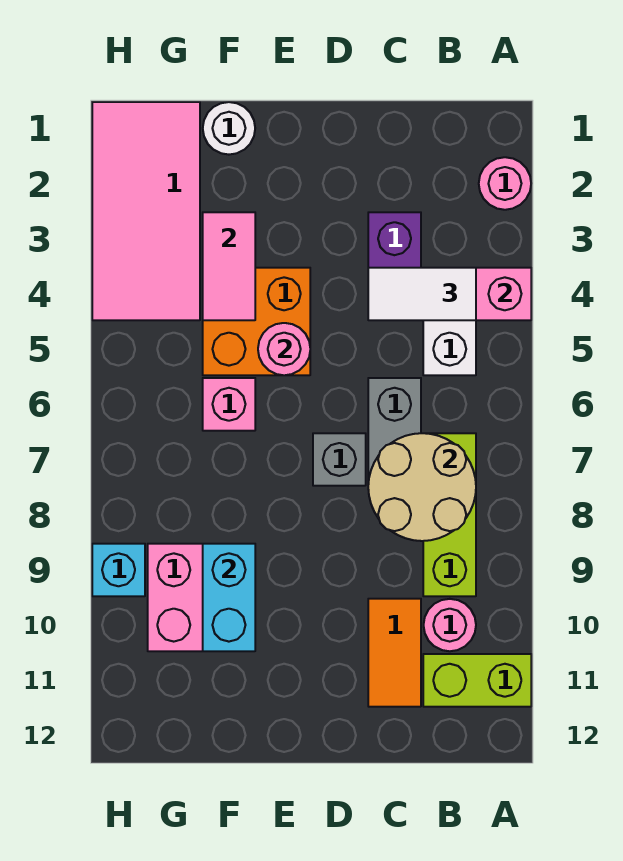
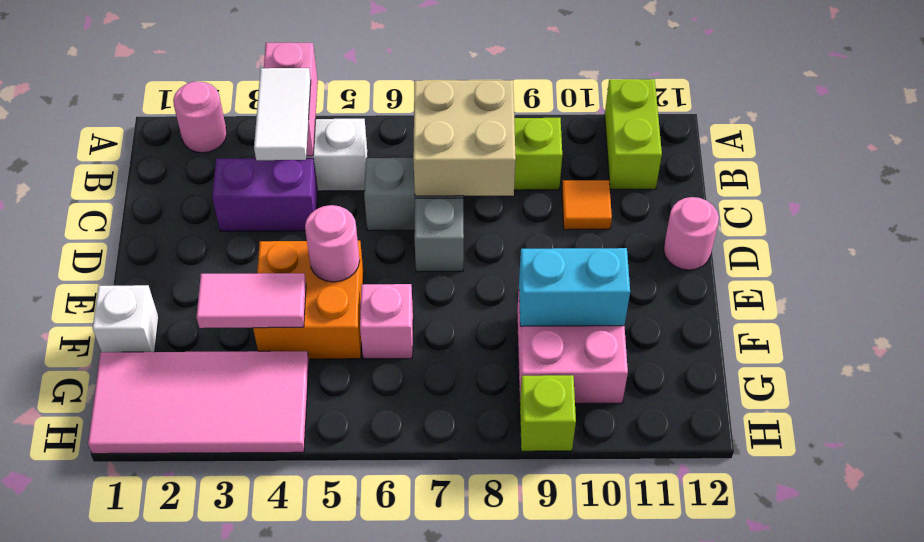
tan 2x2 round brick [368,433,476,541] -> tan 2x2 brick [413,80,516,196]
pink 1x1 round brick [424,599,476,651] -> pink 1x1 round brick moved to [664,197,719,270]
orange 1x2 tile [368,599,421,707] -> orange 1x1 tile [562,180,612,230]
white 1x1 round brick [203,102,255,155] -> white 1x1 brick [93,285,159,352]
cyan 1x1 brick [92,544,145,596] -> lime 1x1 brick [520,375,576,451]

